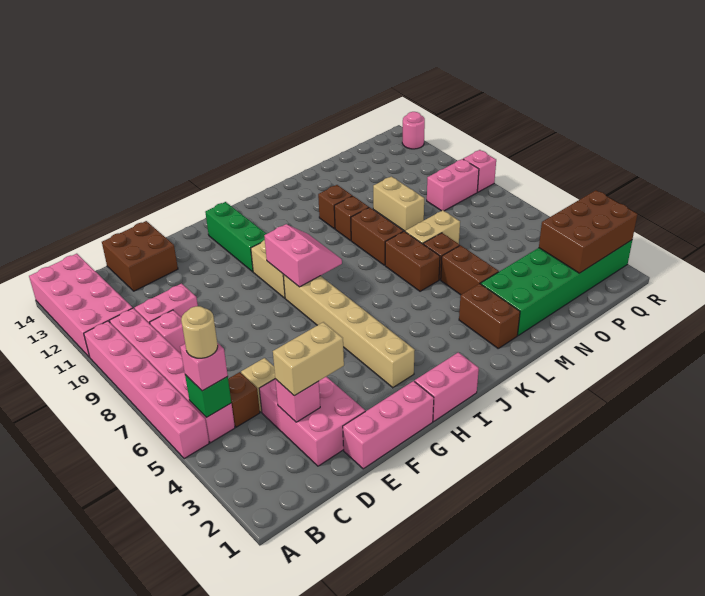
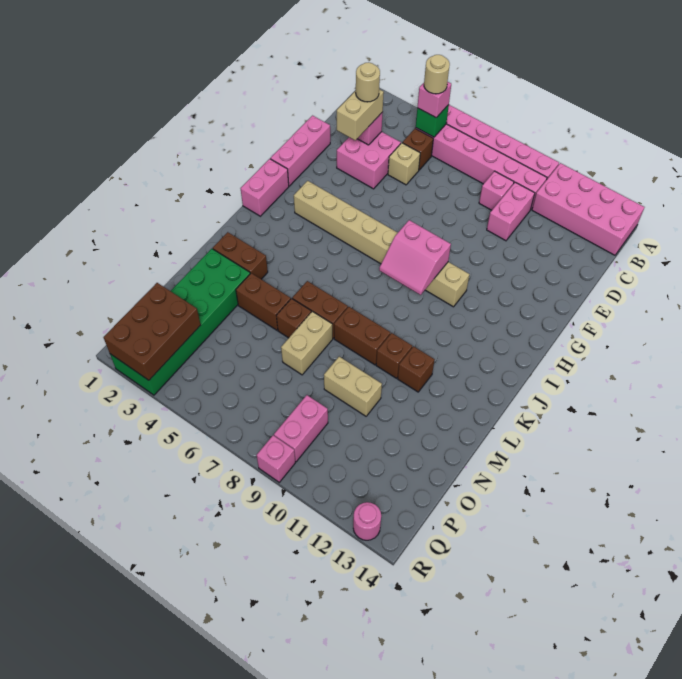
pink 2x3 brick [259,377,365,466] -> pink 2x2 brick [337,132,401,189]
none -> tan 1x1 round brick [356,62,380,102]
brown 2x2 brick [102,221,178,291] -> none
green 1x3 brick [205,202,266,272] -> none

